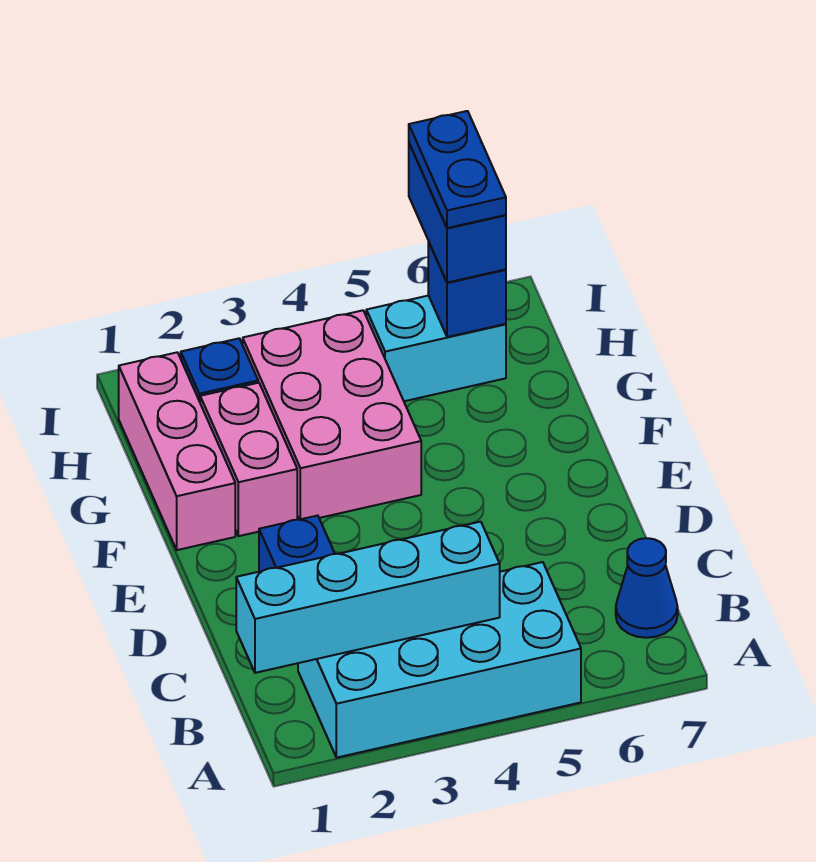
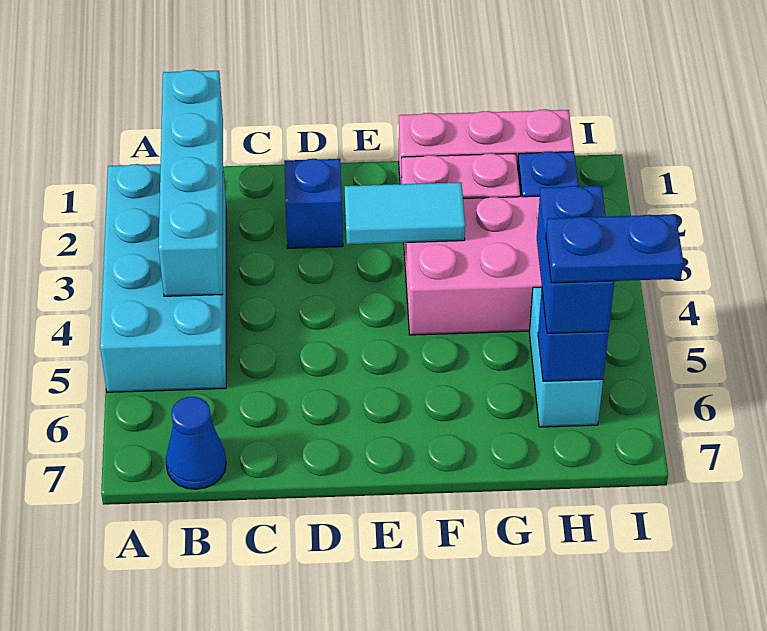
none -> cyan 1x2 tile [345,182,465,244]
blue 1x2 brick [409,144,506,283] -> blue 1x2 brick turned to [537,186,614,333]

